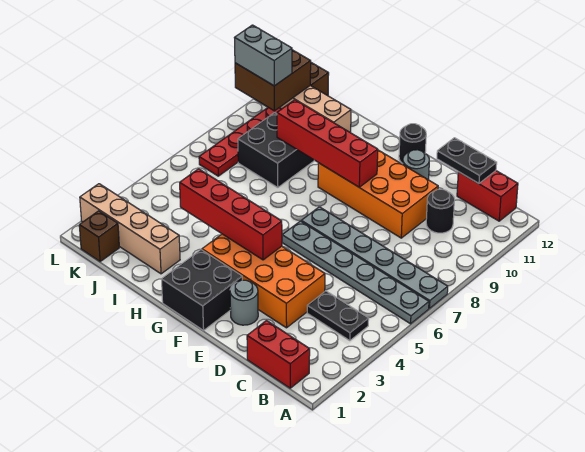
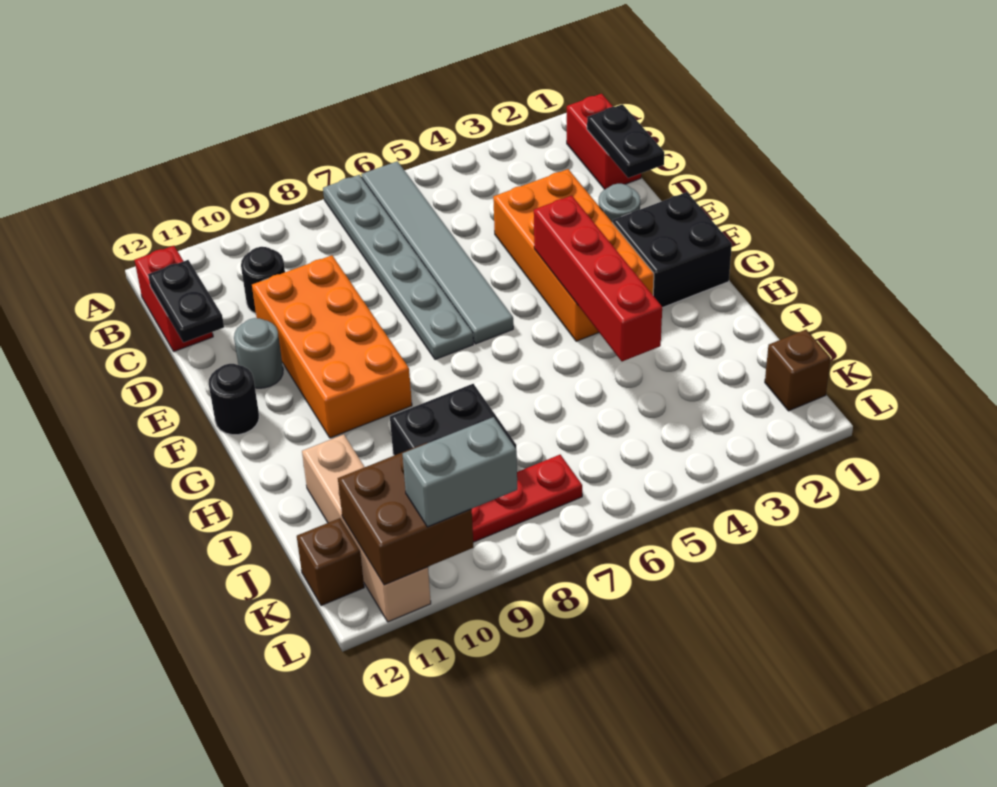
grey 1x6 plate [282,221,429,324] -> grey 1x6 tile [361,161,513,344]
black 1x2 plate [307,291,369,341] -> black 1x2 plate moved to [587,104,664,178]
red 1x4 brick [277,100,378,187] -> none
tan 1x4 brick [80,184,180,274] -> none
grey 1x2 brick [234,25,292,86] -> grey 1x2 brick turned to [403,417,517,527]

